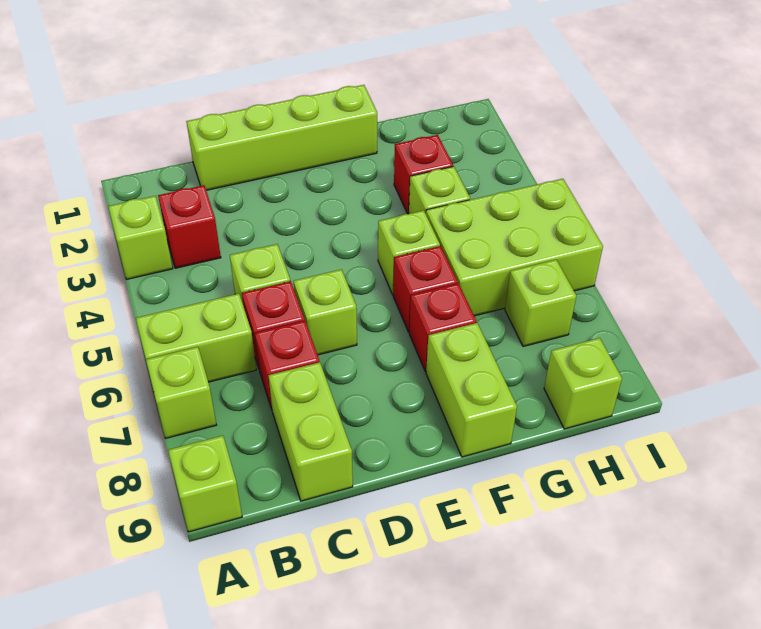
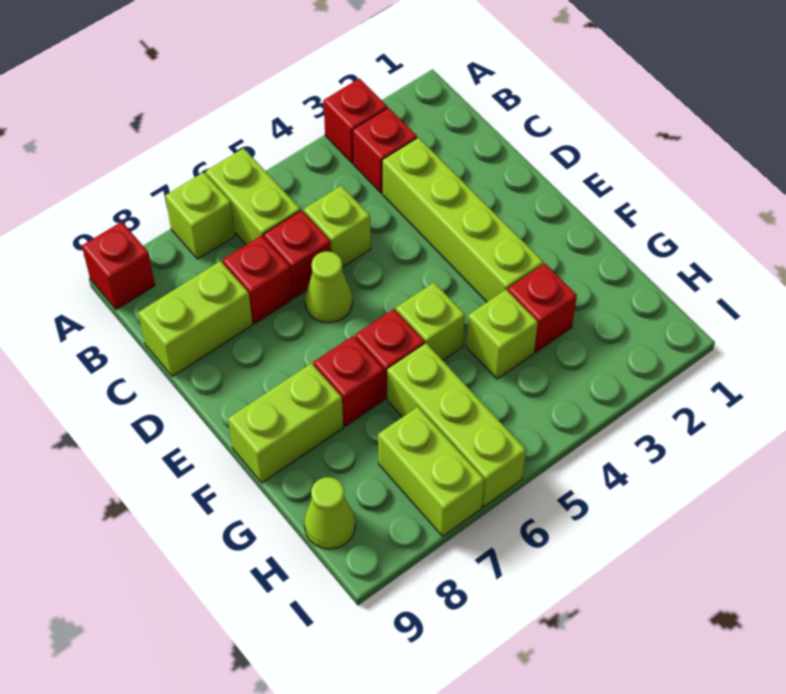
lime 1x1 brick [108,196,173,279] -> red 1x1 brick [323,79,387,163]
lime 1x1 brick [168,436,242,532] -> red 1x1 brick [82,222,155,310]
lime 1x4 brick [186,85,377,190] -> lime 1x4 brick moved to [382,138,543,302]
lime 1x1 brick [294,269,357,355] -> lime 1x1 cone [305,251,353,323]
lime 2x3 brick [426,179,603,316] -> lime 1x3 brick [387,343,526,507]
lime 1x1 brick [505,260,576,346] -> lime 1x2 brick [378,407,484,536]
lime 1x1 brick [544,338,622,429] -> lime 1x1 cone [304,477,355,549]

